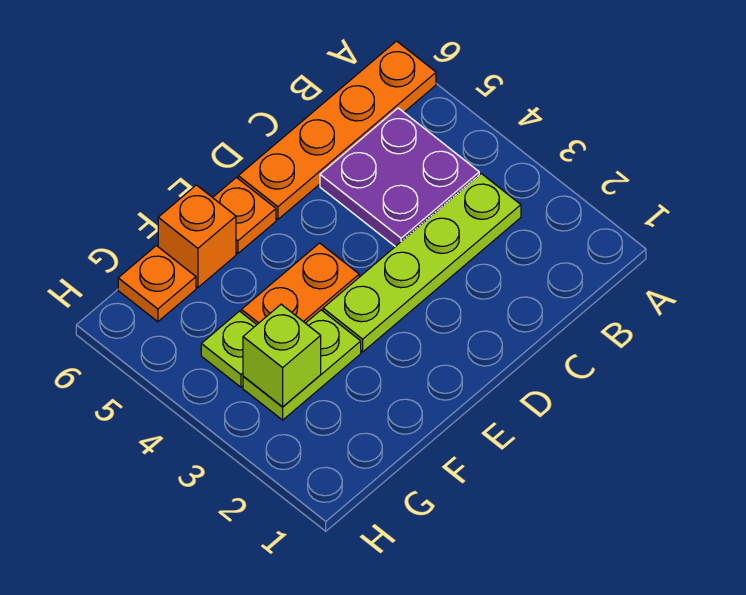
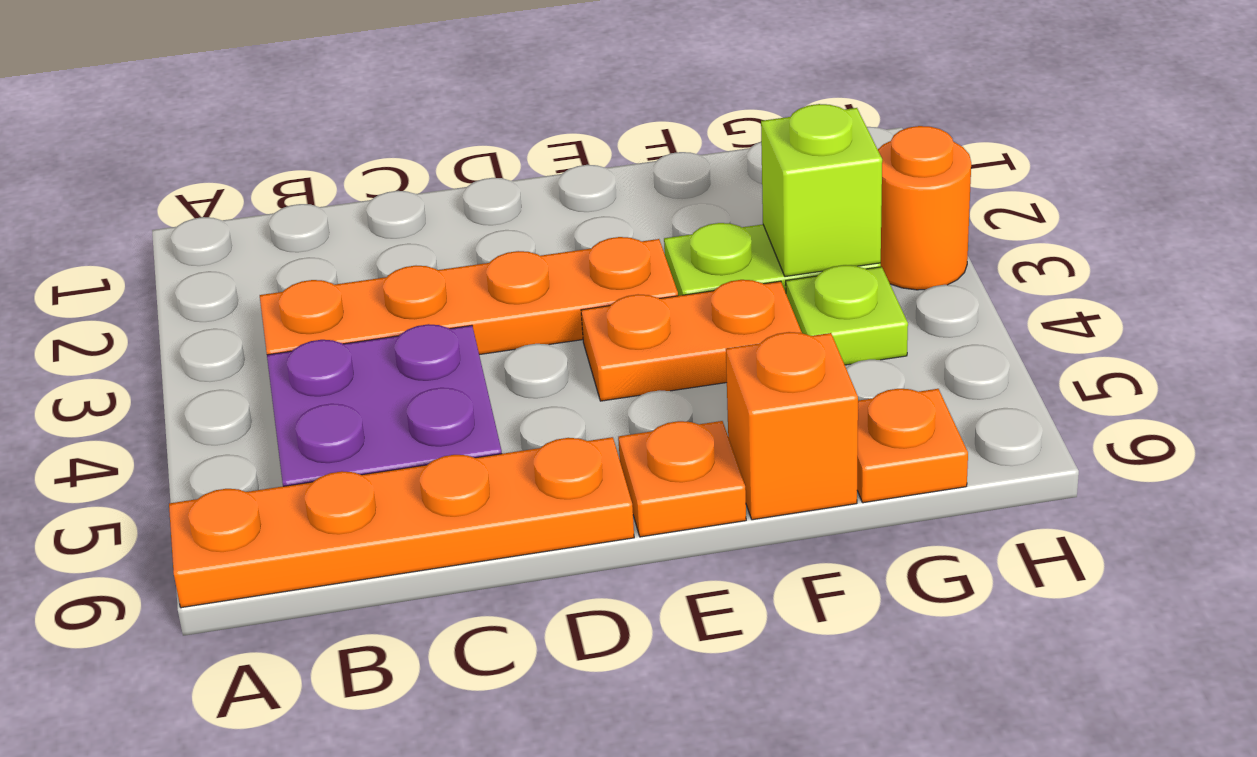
lime 1x4 plate [323,174,521,352] -> orange 1x4 plate [260,237,678,355]
none -> orange 1x1 round brick [878,126,971,290]

